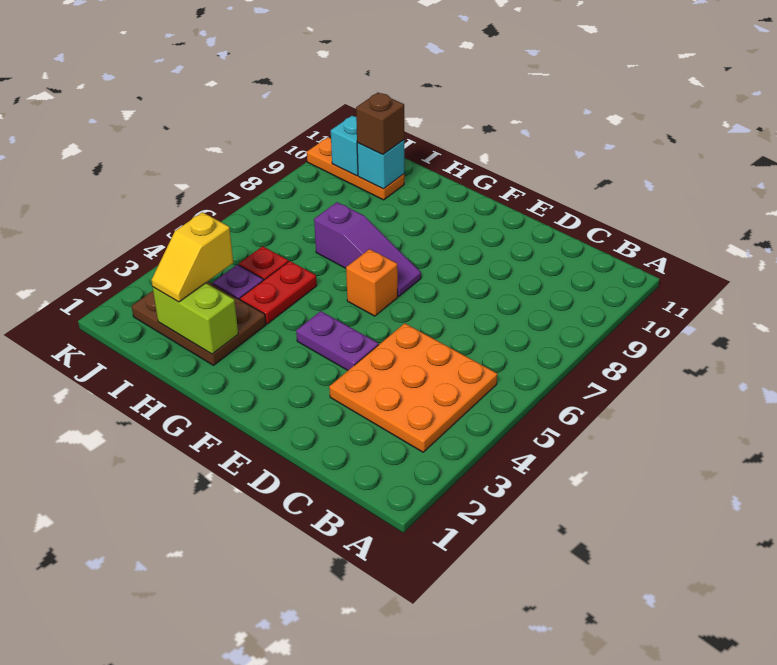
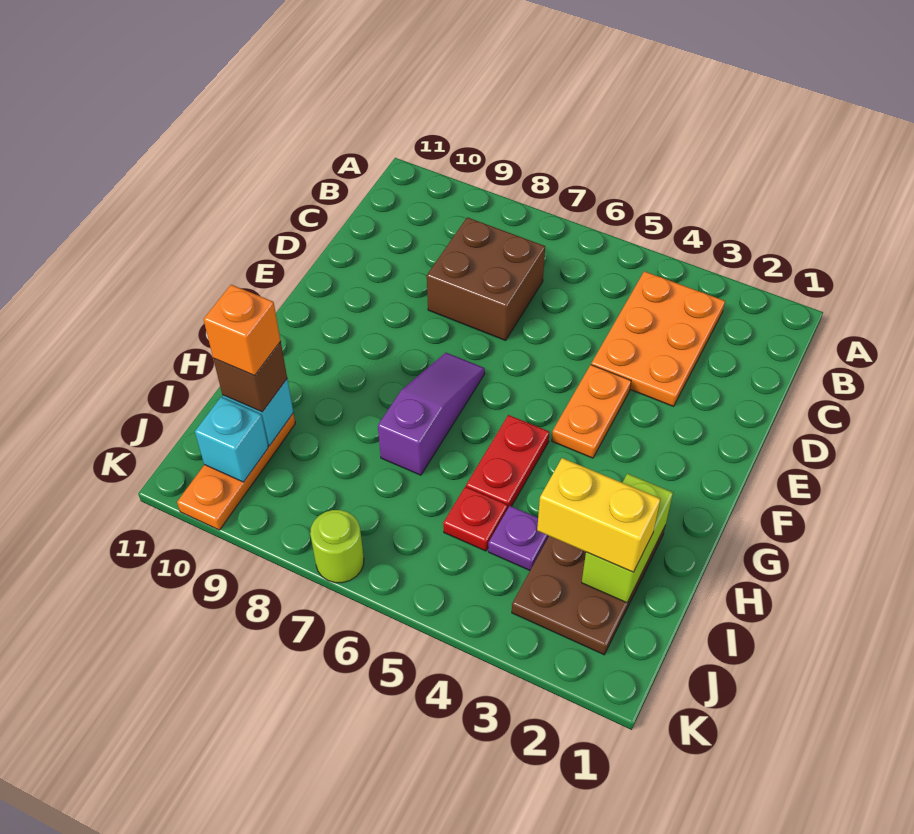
orange 3x3 plate [329,323,497,452] -> orange 2x3 plate [591,271,725,406]
none -> brown 2x2 brick [427,217,545,341]
purple 1x2 plate [296,311,379,370] -> orange 1x2 plate [552,365,631,458]
orange 1x1 brick [346,249,398,316] -> orange 1x1 brick moved to [203,285,281,376]
red 1x2 plate [240,261,317,324] -> red 1x2 plate turned to [466,415,549,509]
yellow 1x2 slope [152,212,233,302] -> yellow 1x2 brick [537,458,660,572]
none -> lime 1x1 round brick [310,510,364,583]

